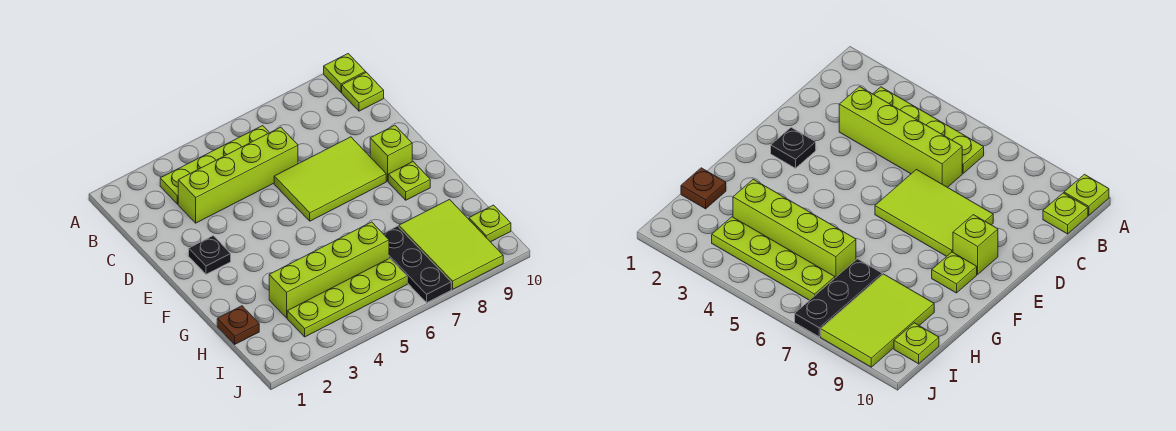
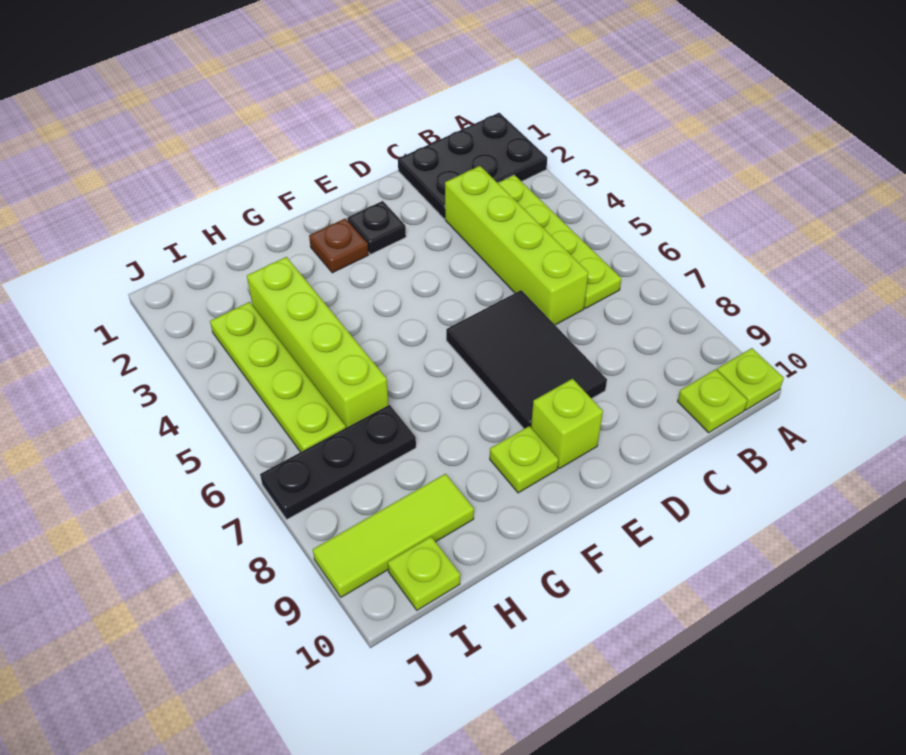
none -> black 2x3 plate [398,113,547,219]
lime 2x3 tile [274,137,386,221] -> black 2x3 tile [446,290,607,429]
brown 1x1 plate [217,306,259,344] -> brown 1x1 plate moved to [309,218,369,273]
lime 2x3 tile [399,200,503,289] -> lime 1x3 tile [313,474,474,597]

